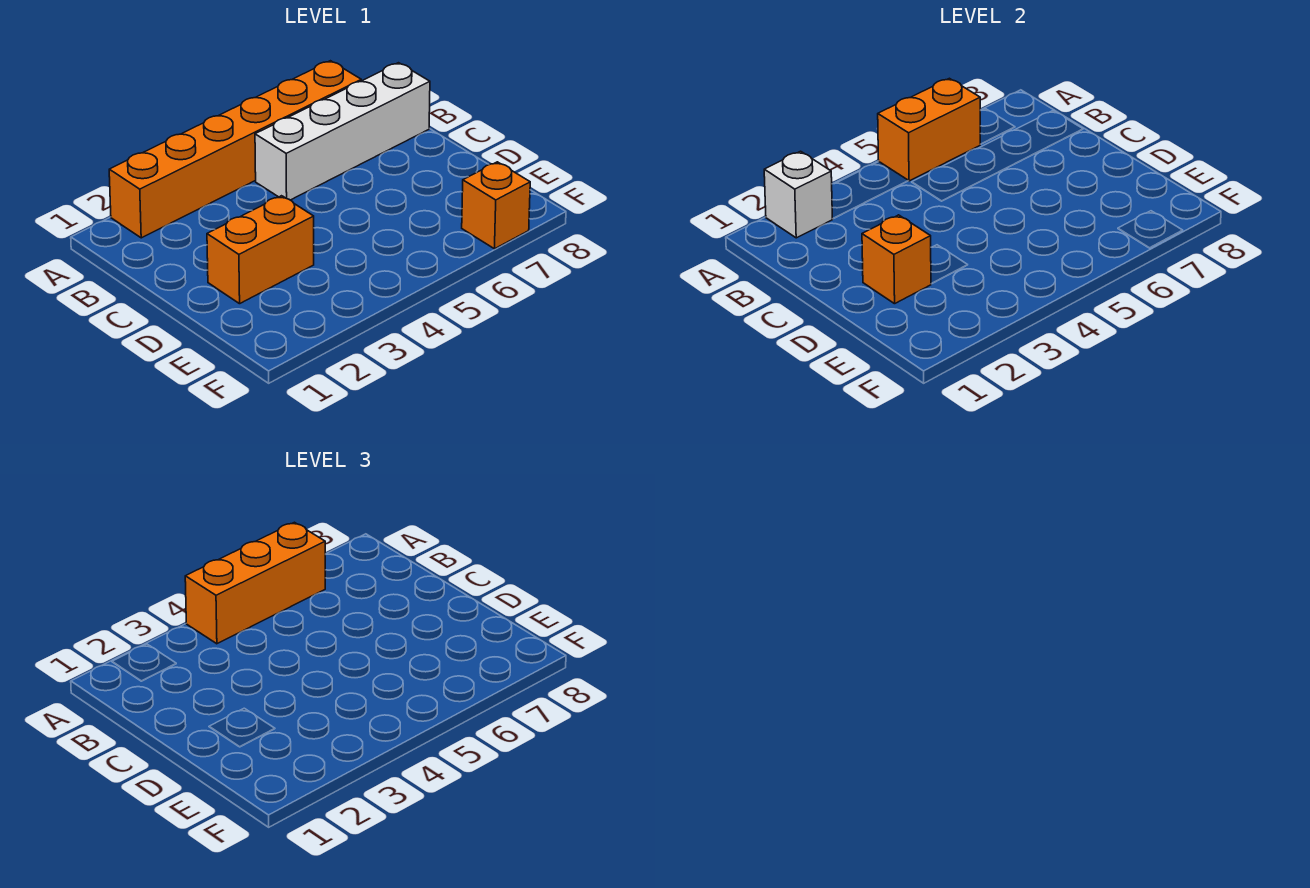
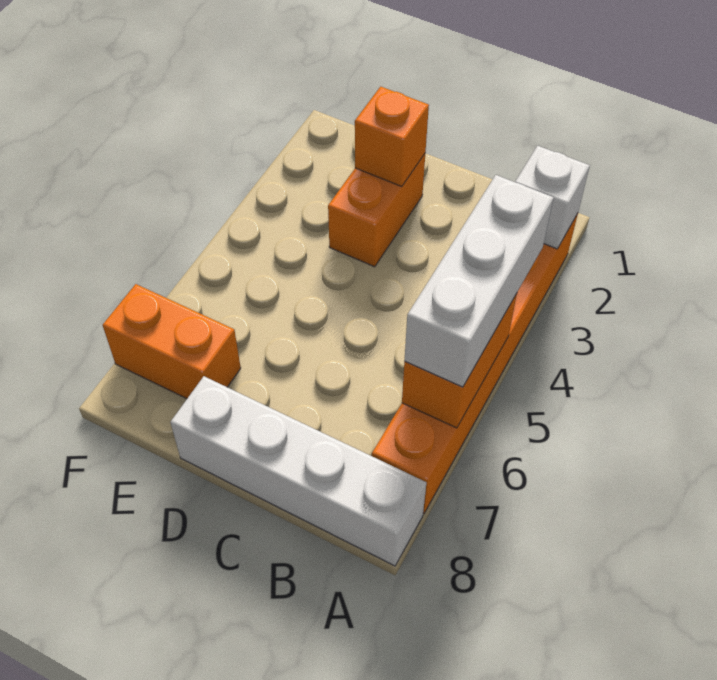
orange 1x3 brick [185,522,325,644] -> white 1x3 brick [404,175,554,387]
white 1x4 brick [255,63,430,200] -> white 1x4 brick turned to [170,376,426,566]
orange 1x1 brick [462,162,530,249] -> orange 1x2 brick [103,284,241,399]

